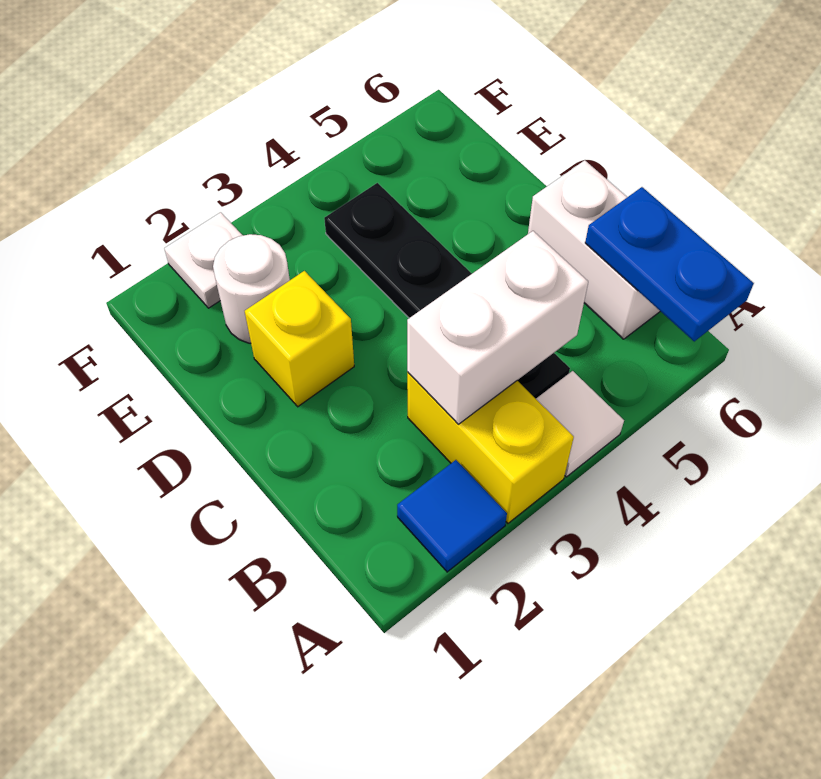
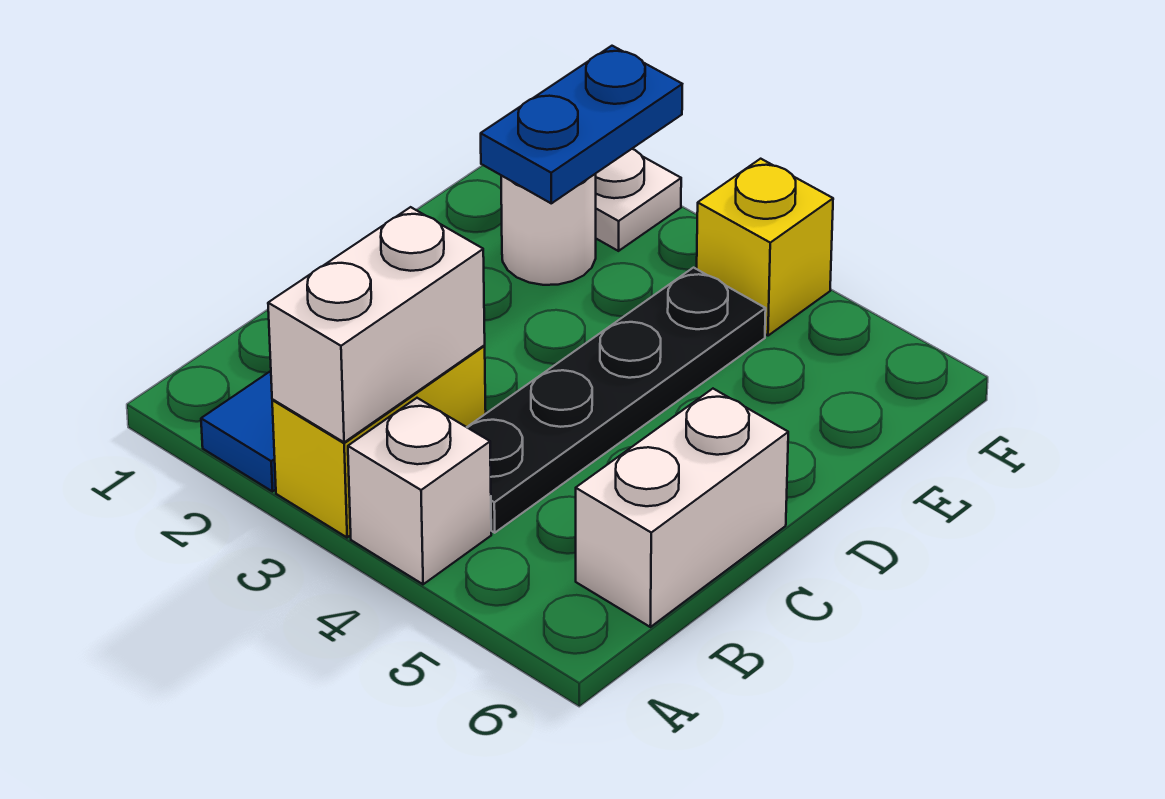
white 1x1 tile [536,371,624,477] -> white 1x1 brick [348,398,491,584]
blue 1x2 plate [585,187,754,341] -> blue 1x2 plate moved to [481,46,682,203]
white 1x2 brick [407,231,588,424] -> white 1x2 brick turned to [268,207,485,442]
yellow 1x1 brick [245,271,354,407] -> yellow 1x1 brick moved to [697,159,833,336]

